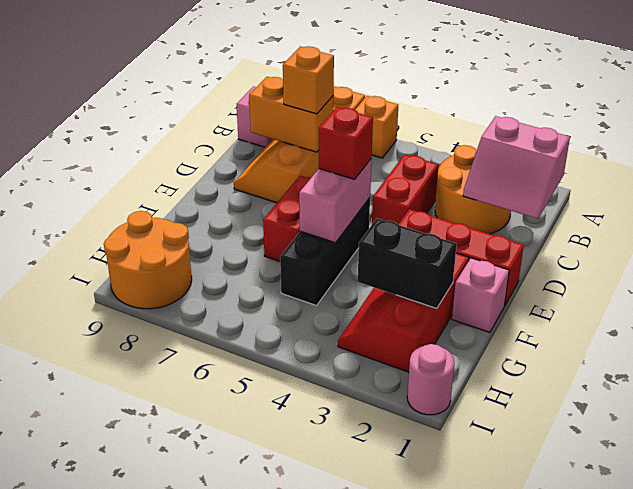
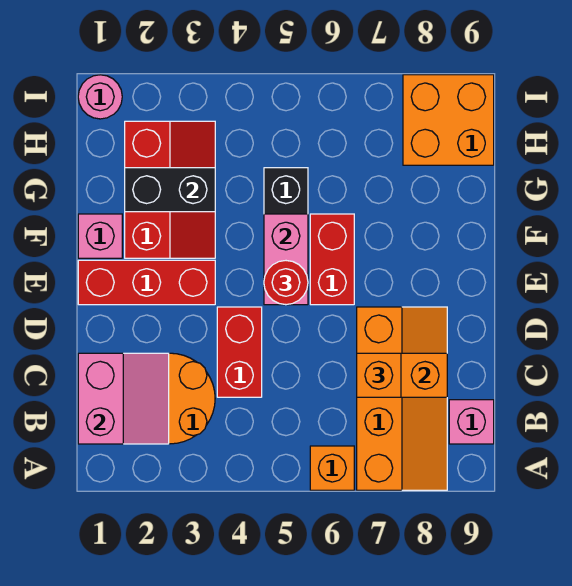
pink 2x2 slope [463,116,570,219] -> pink 2x2 slope turned to [78,353,169,444]
red 1x1 brick [318,107,373,179] -> red 1x1 round brick [264,261,308,305]
orange 2x2 round brick [104,211,192,309] -> orange 2x2 brick [403,75,494,165]

